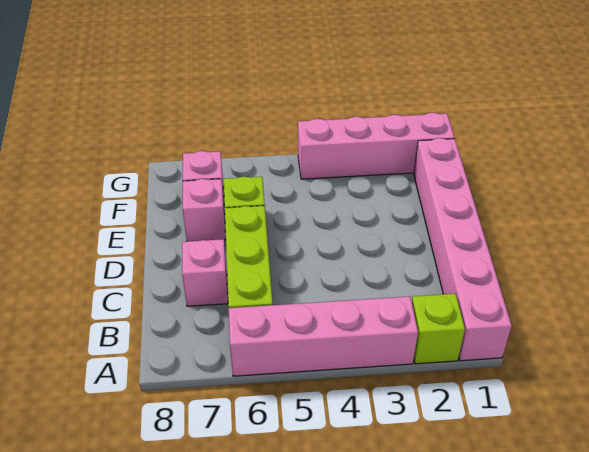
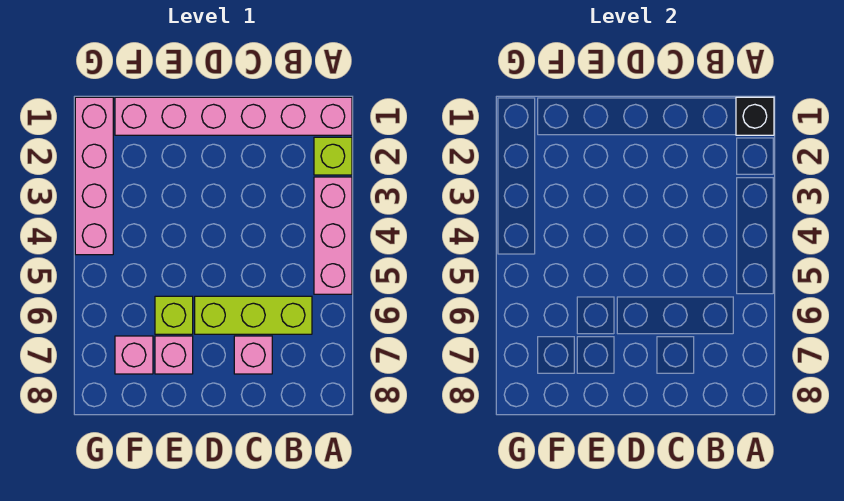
none -> black 1x1 brick [736,97,774,135]
pink 1x4 brick [229,297,418,376] -> pink 1x3 brick [314,177,352,294]

